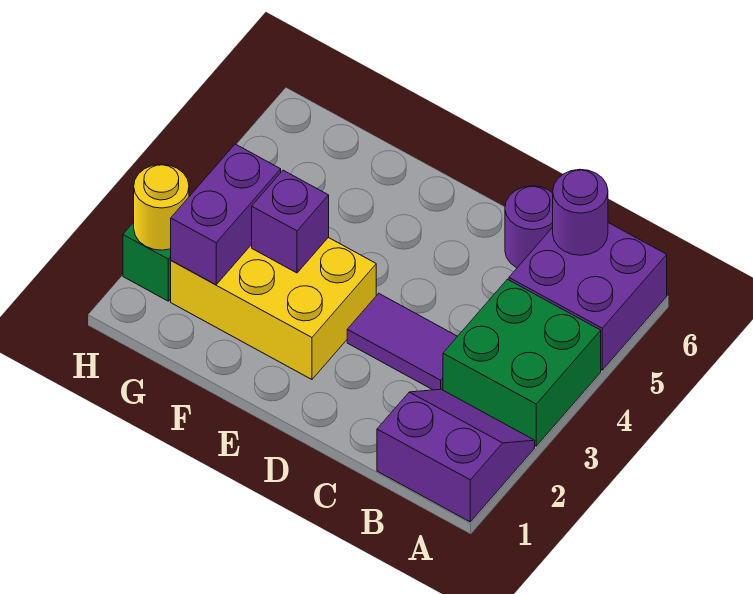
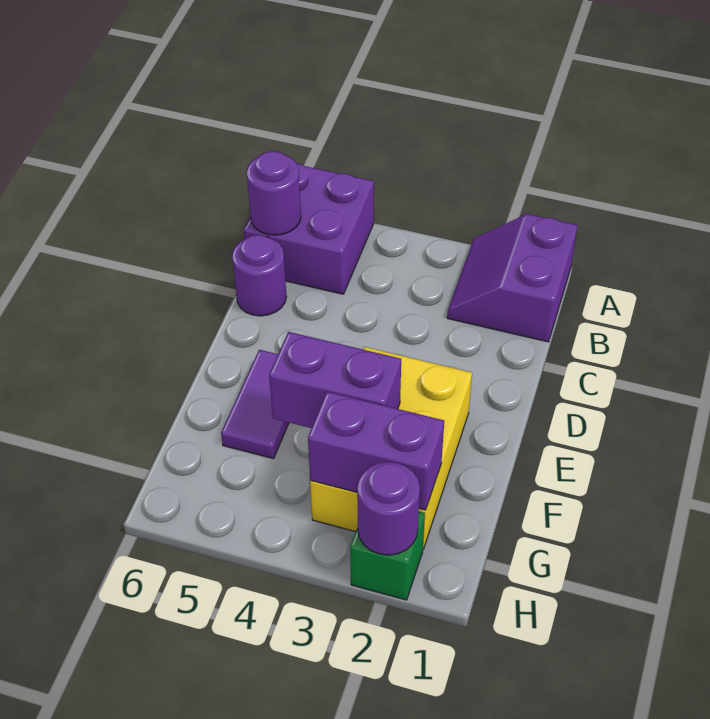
green 2x2 brick [443,279,601,446] -> none
purple 1x2 tile [347,294,458,390] -> purple 1x2 tile moved to [221,350,289,459]
purple 1x1 brick [252,170,329,273] -> purple 1x2 brick [269,332,401,428]
yellow 1x1 round brick [134,164,189,250] -> purple 1x1 round brick [357,462,420,555]

